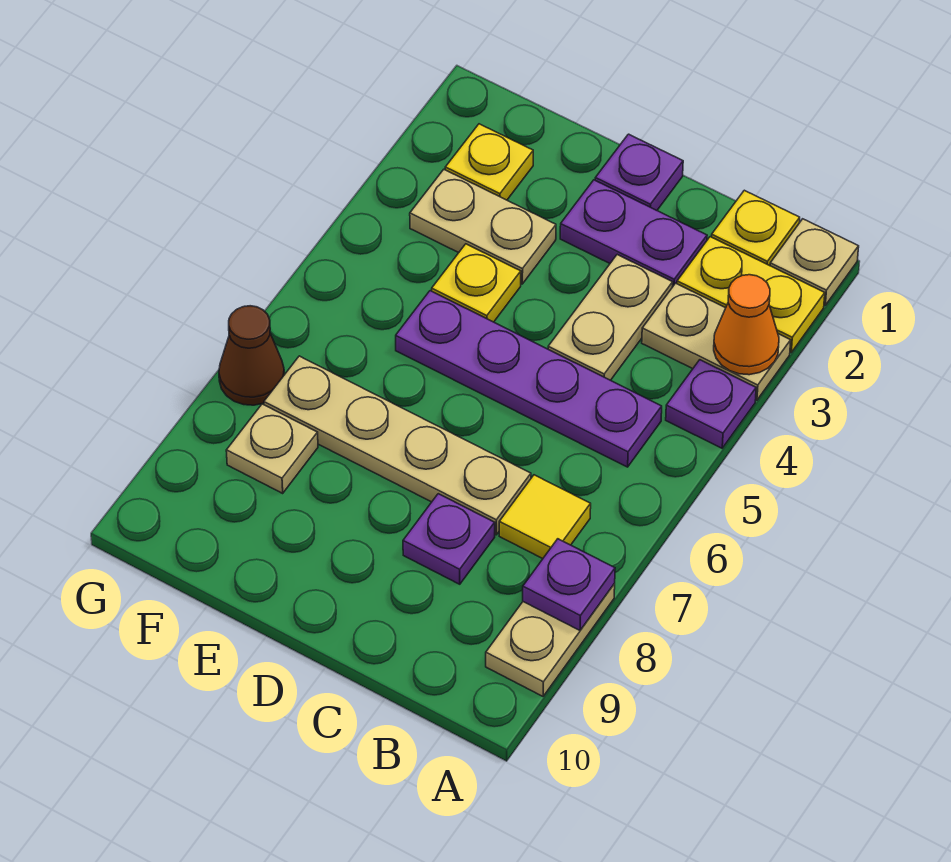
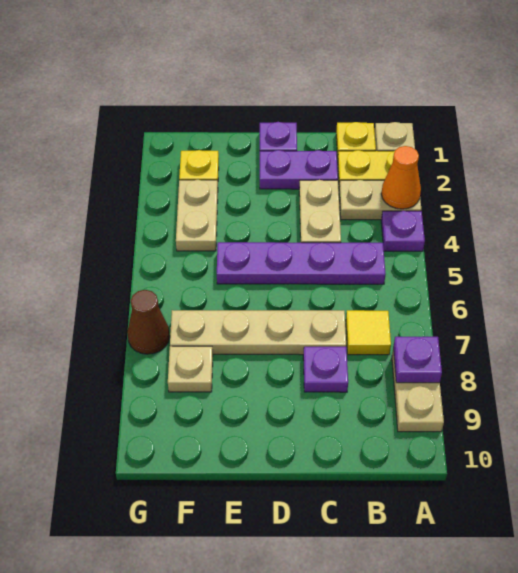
tan 1x2 plate [410,170,556,284] -> tan 1x2 plate turned to [176,180,218,251]
yellow 1x1 plate [432,244,521,322] -> none

